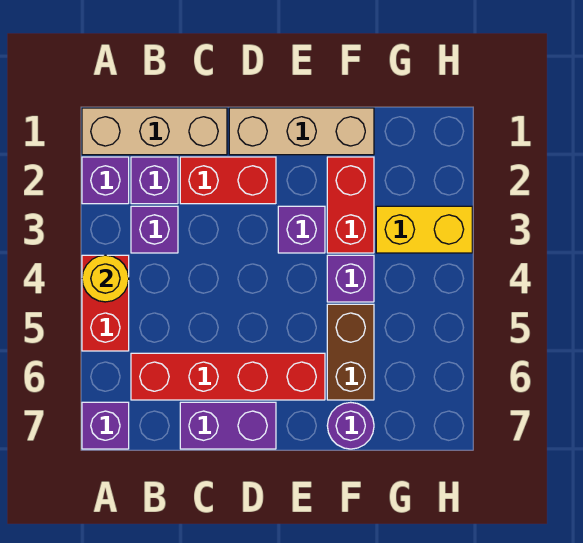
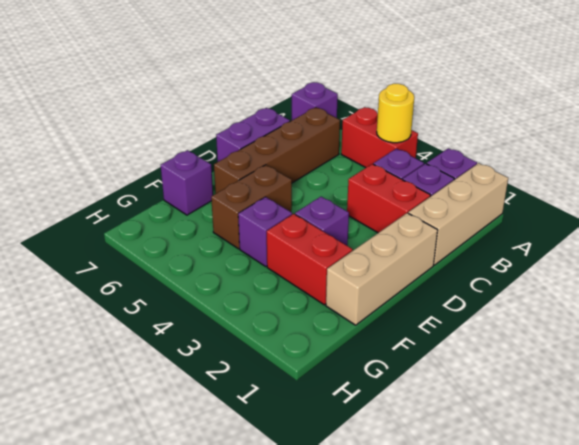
red 1x4 brick [131,353,325,400] -> brown 1x4 brick [214,107,340,194]
red 1x2 brick [180,157,276,204] -> red 1x2 brick turned to [347,164,430,233]
brown 1x2 brick [327,304,374,400] -> brown 1x2 brick turned to [211,165,292,249]
purple 1x1 round brick [327,402,374,449] -> purple 1x1 brick [161,150,213,215]
yellow 1x2 brick [376,206,472,253] -> none

